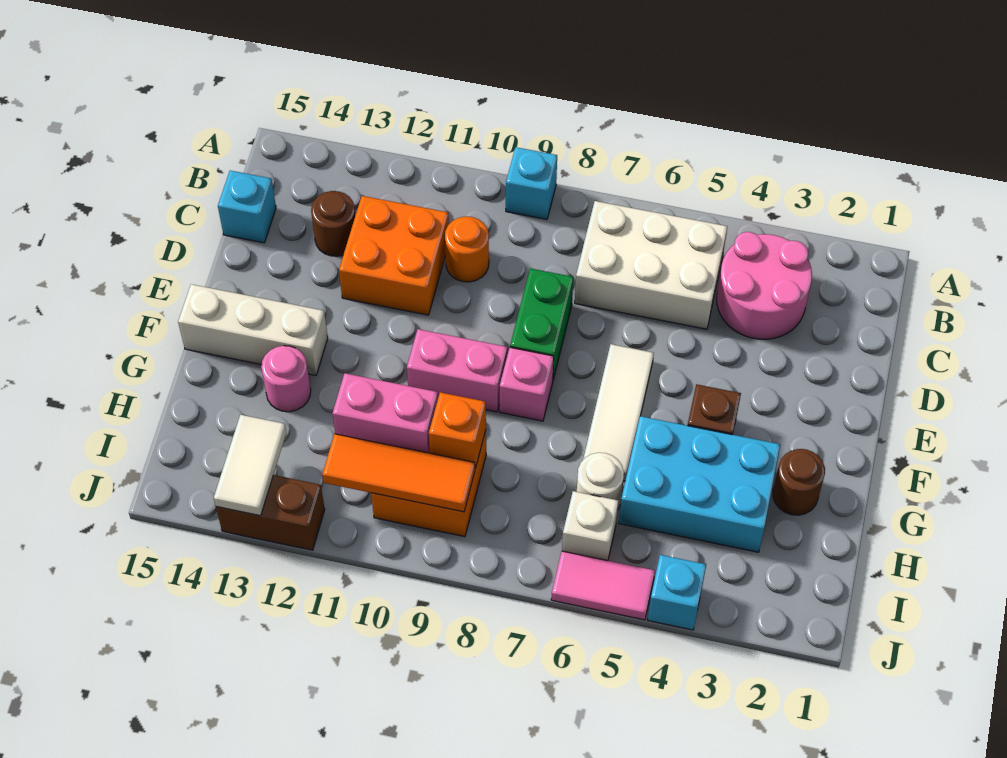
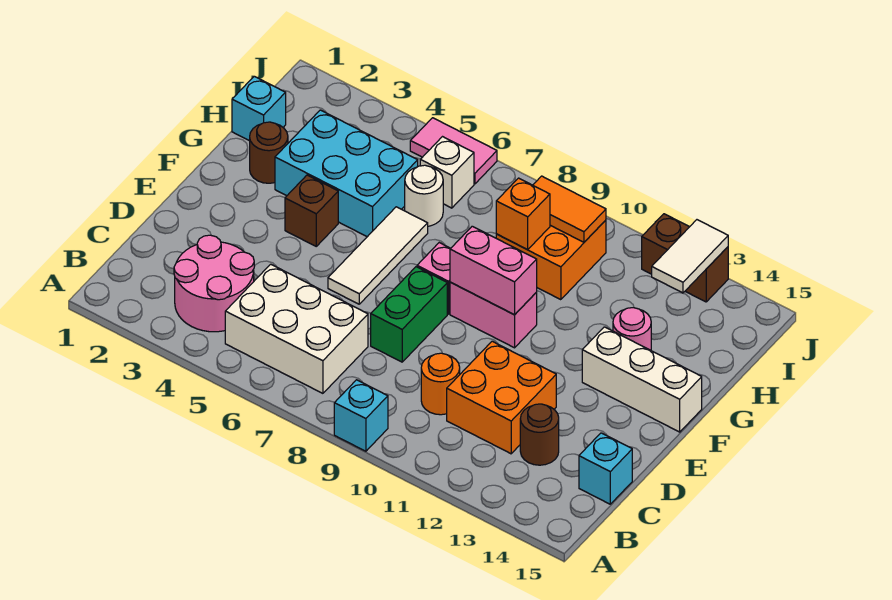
pink 1x2 brick [332,373,438,453] -> pink 1x2 brick moved to [450,226,537,315]
orange 1x3 tile [322,434,475,512] -> orange 1x2 tile [533,176,606,242]
cyan 1x1 brick [648,555,706,630] -> cyan 1x1 brick moved to [232,76,286,141]

